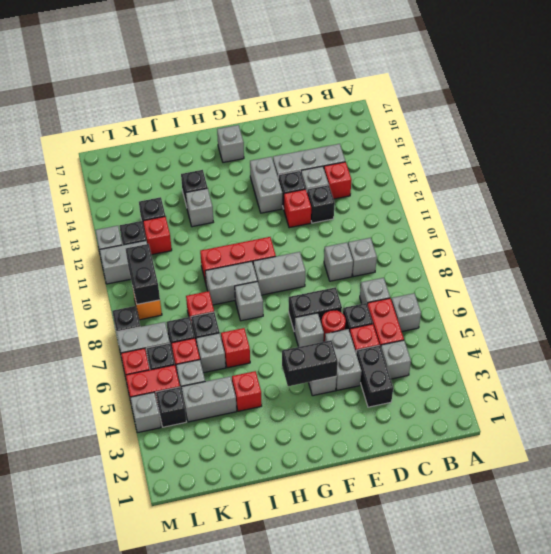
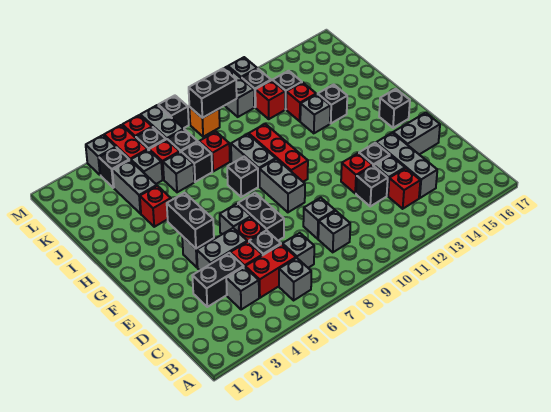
grey 1x2 brick [250,157,282,213] -> grey 1x2 brick moved to [393,113,440,155]
grey 1x1 brick [217,125,244,163] -> black 1x1 brick [379,89,410,128]
grey 1x1 brick [235,282,263,321] -> black 1x1 brick [227,157,258,197]
red 1x1 brick [221,328,250,368] -> red 1x1 brick moved to [286,82,316,121]

